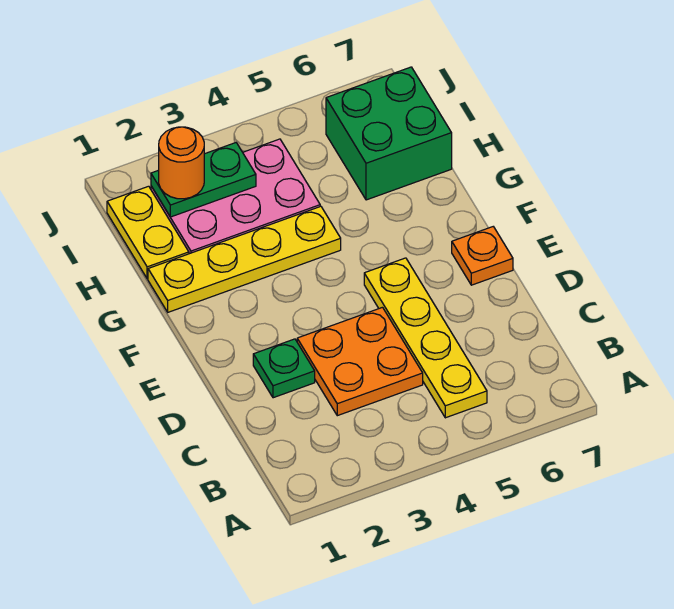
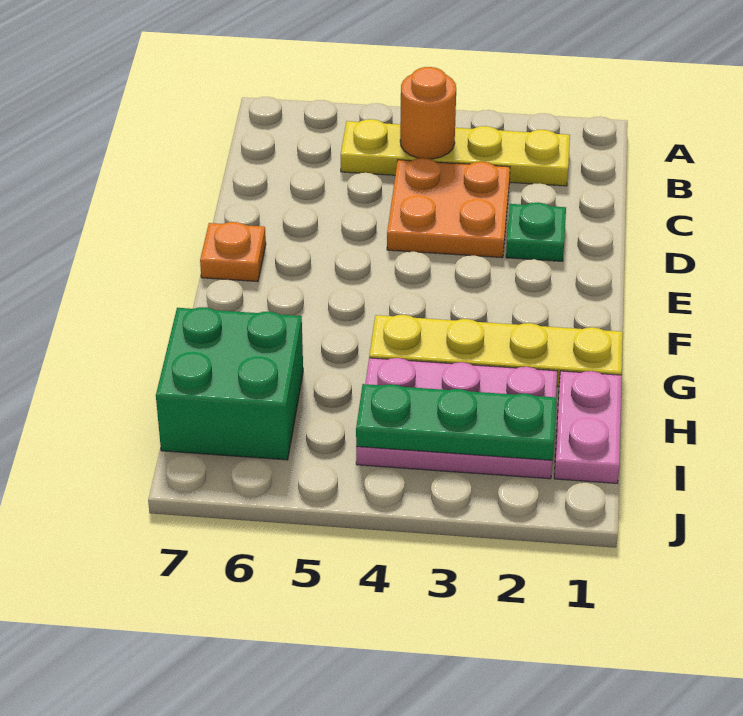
yellow 1x4 plate [364,258,487,418] -> yellow 1x4 plate turned to [341,119,570,186]
yellow 1x2 plate [107,186,189,279] -> pink 1x2 plate [554,371,622,483]
green 1x2 plate [151,143,256,217] -> green 1x3 plate [356,384,556,460]
orange 1x1 round brick [159,127,204,199] -> orange 1x1 round brick moved to [400,67,456,159]

